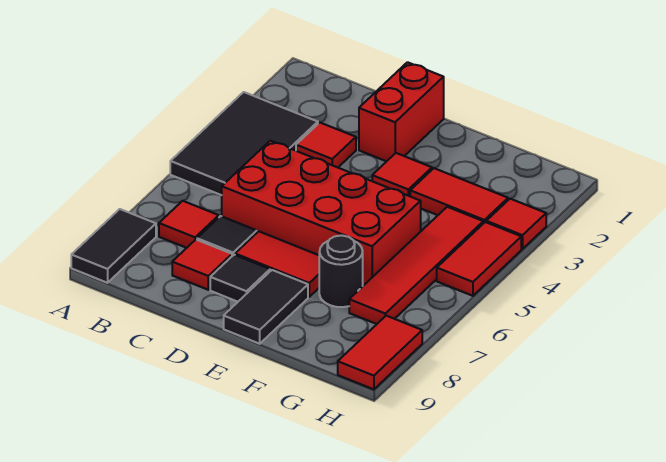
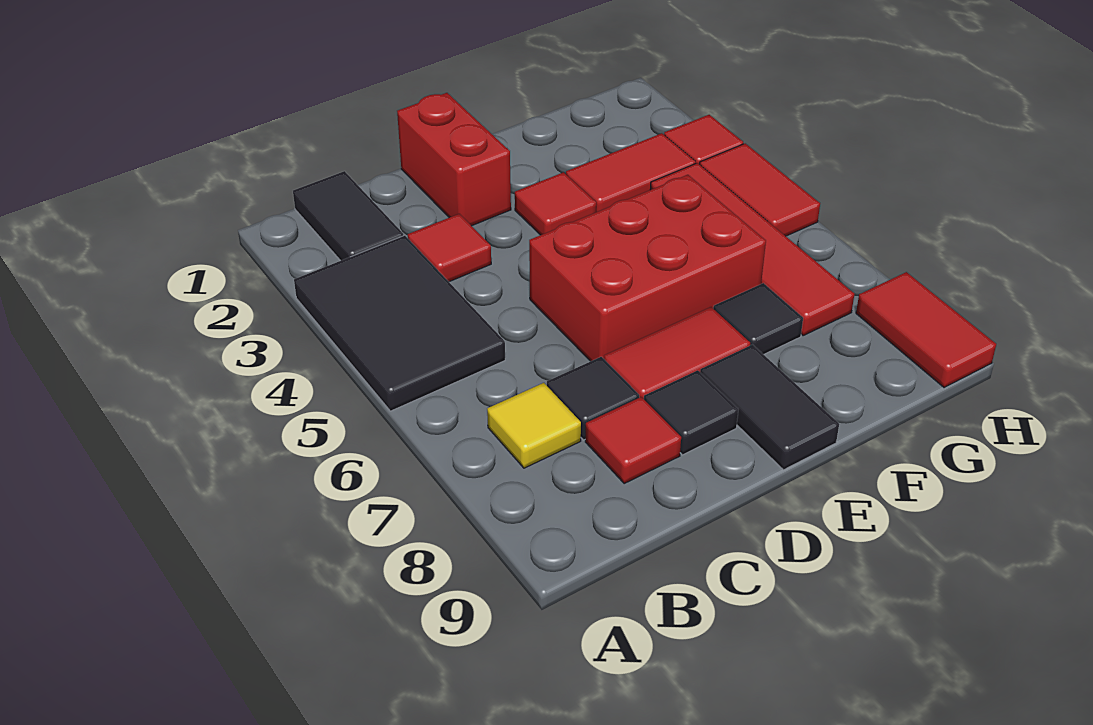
black 1x2 tile [71,209,156,283] -> black 1x2 tile moved to [293,171,404,261]
red 1x1 tile [159,201,219,248] -> yellow 1x1 tile [487,383,581,468]
red 2x4 brick [221,141,421,285] -> red 2x3 brick [529,175,766,361]
black 1x1 round brick [319,235,363,307] -> black 1x1 tile [713,283,803,355]

